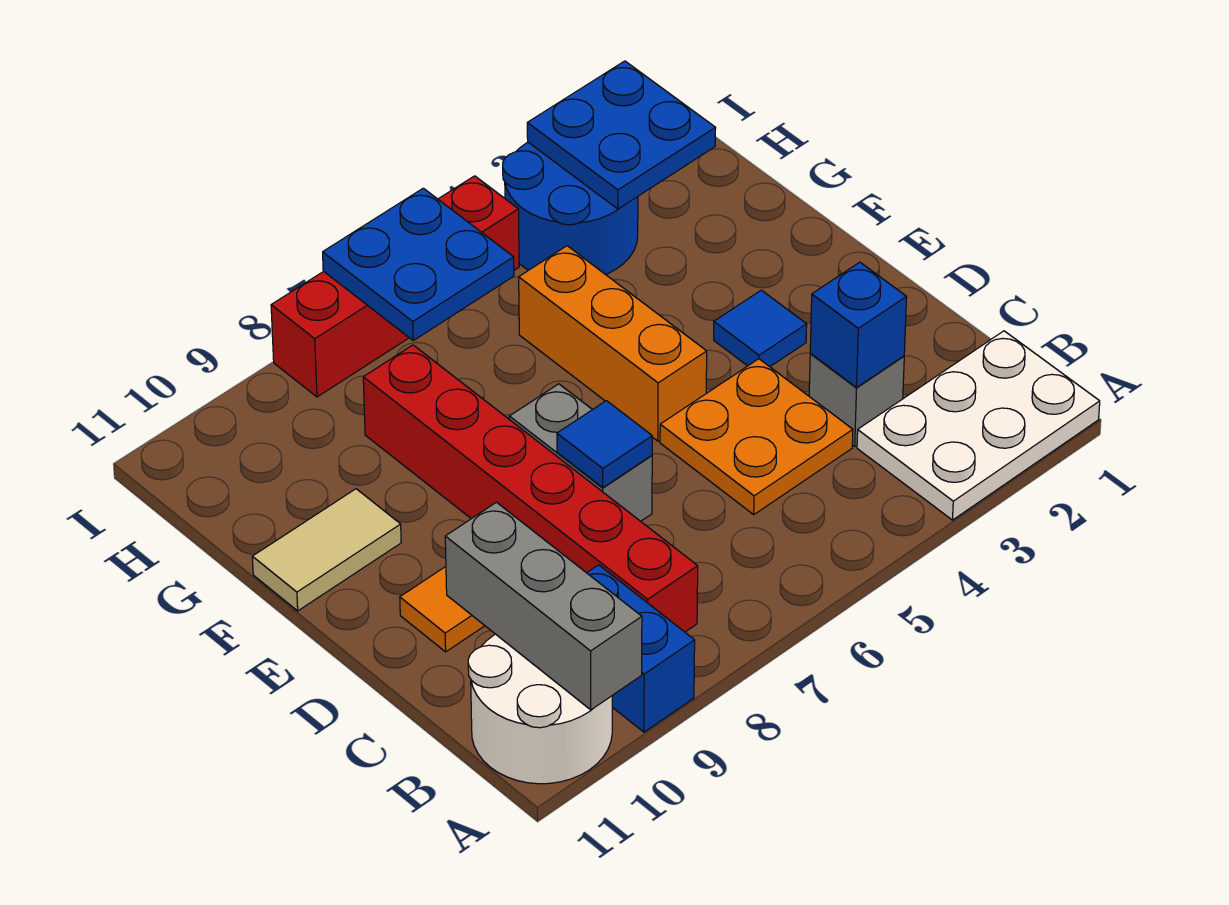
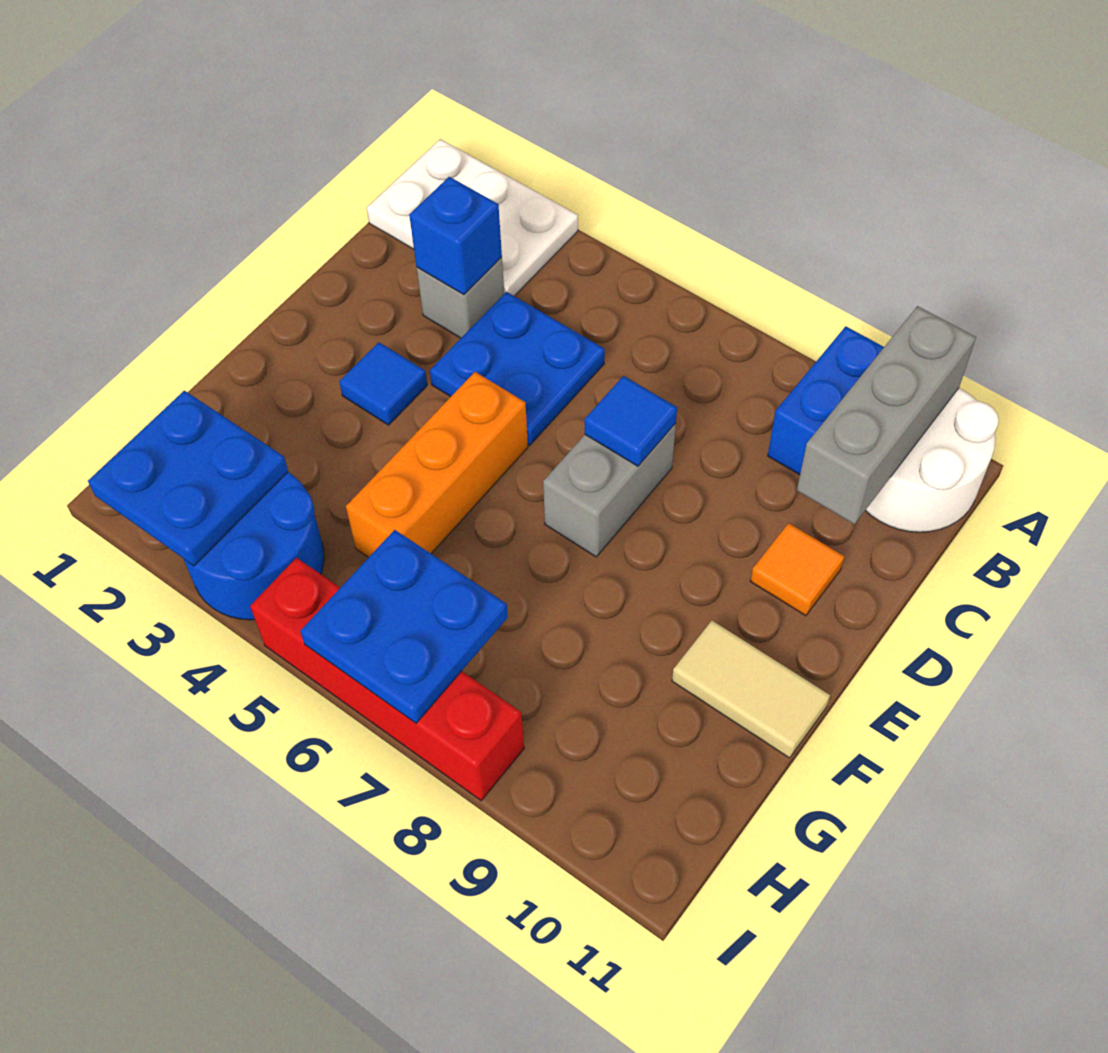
red 1x6 brick [363,345,698,632] -> none
orange 2x2 plate [660,359,853,514] -> blue 2x2 plate [430,292,605,445]

